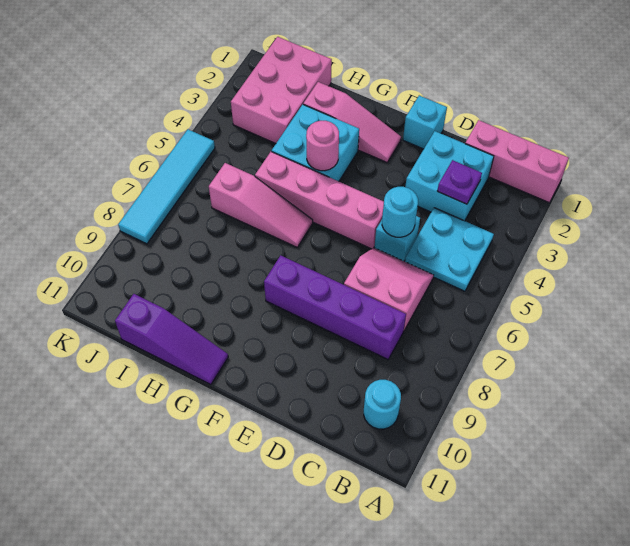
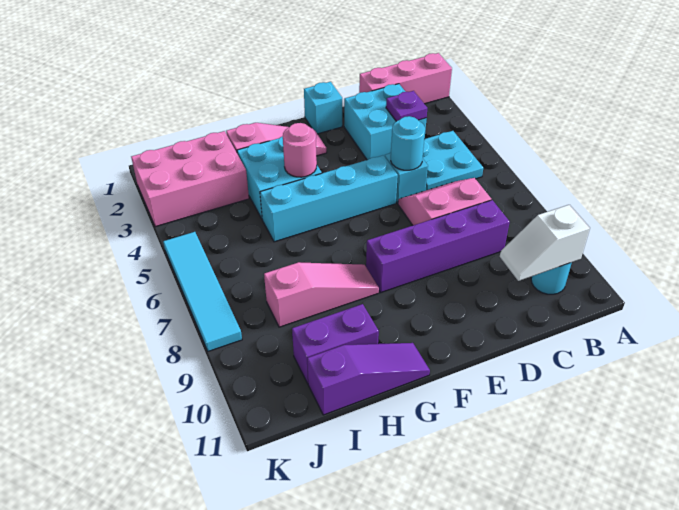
none -> white 1x2 slope [500,205,590,281]
pink 1x4 brick [255,152,384,249] -> cyan 1x4 brick [260,155,398,242]
pink 1x3 slope [209,163,313,247] -> pink 1x3 slope moved to [264,262,379,327]
none -> purple 1x2 brick [292,304,379,383]
pink 2x3 brick [231,37,332,144] -> pink 2x3 brick turned to [131,131,249,227]

